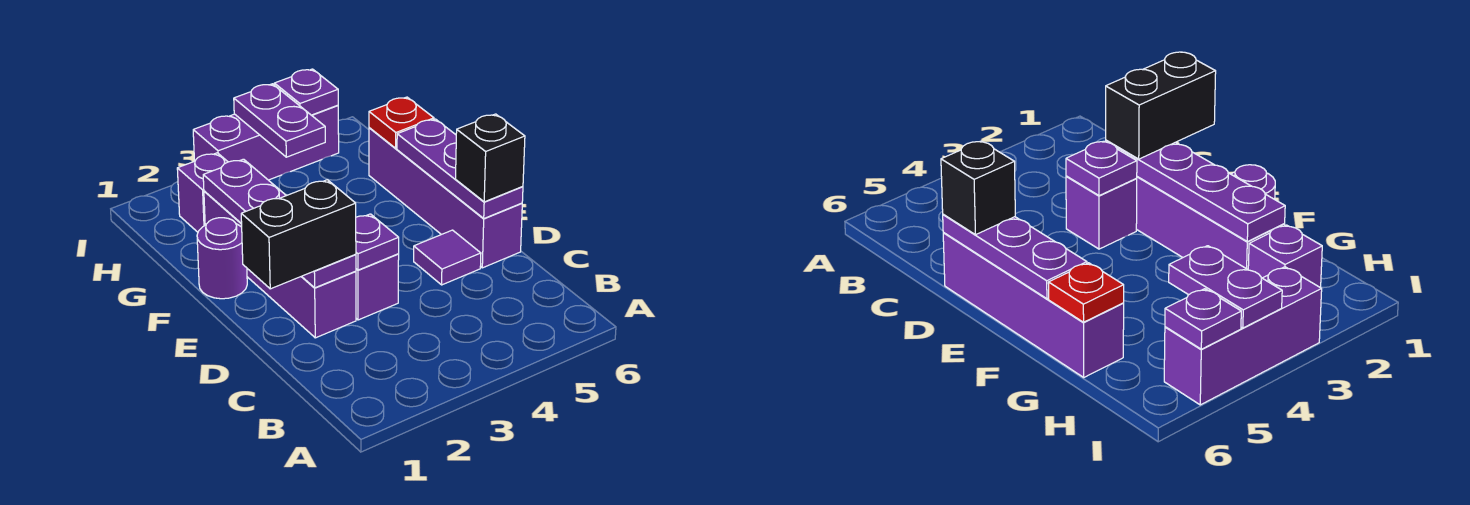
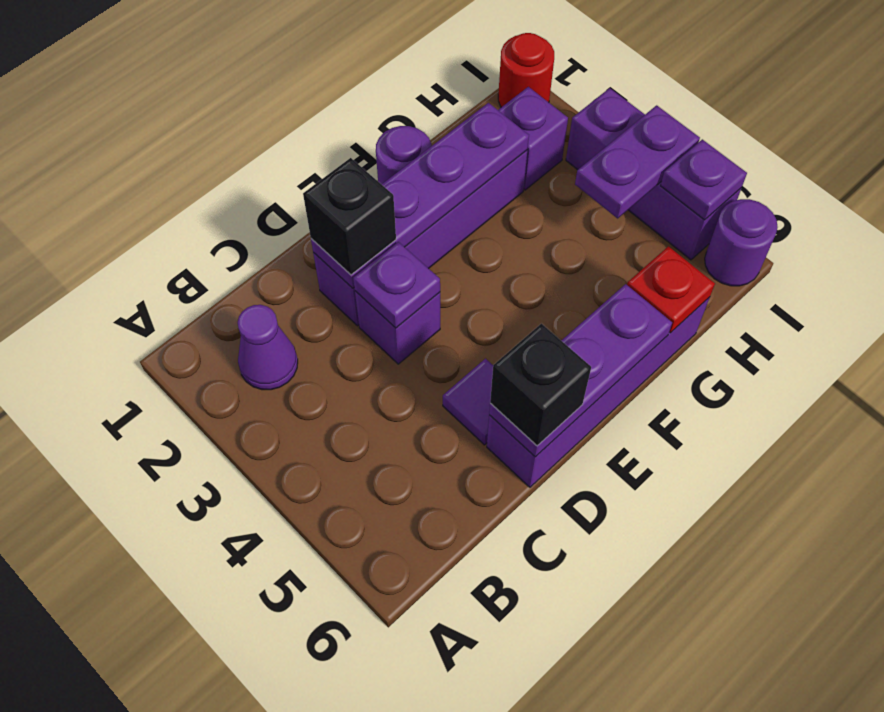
none -> purple 1x1 cone [238,305,298,390]
black 1x2 brick [241,180,356,289] -> black 1x1 brick [303,158,396,275]
none -> red 1x1 round brick [498,33,554,107]
none -> purple 1x1 round brick [705,199,778,286]

